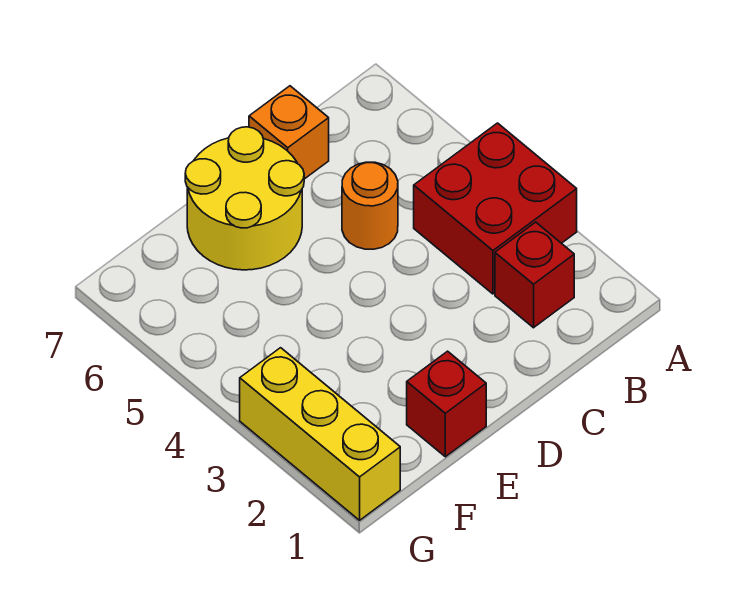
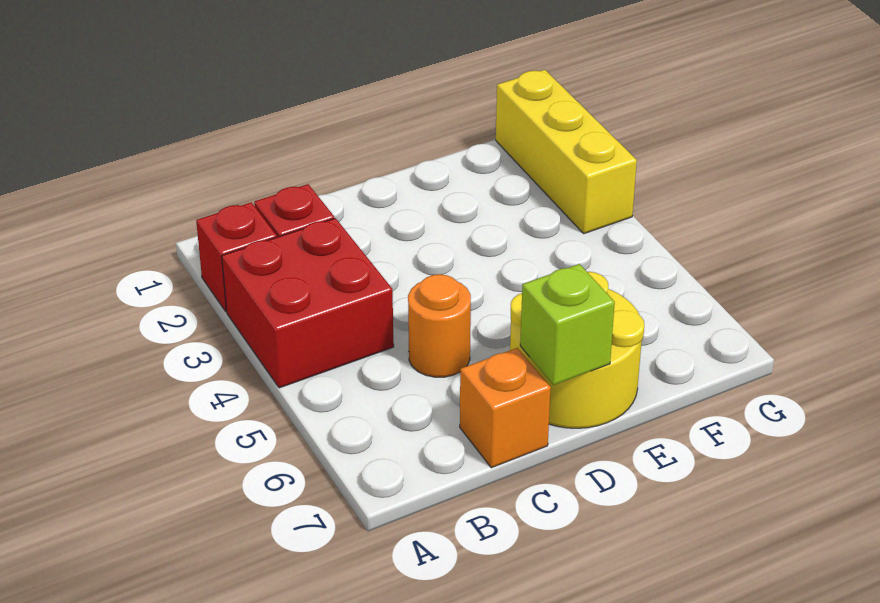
none -> lime 1x1 brick [520,264,615,385]
red 1x1 brick [407,351,486,457] -> red 1x1 brick moved to [196,202,277,312]

